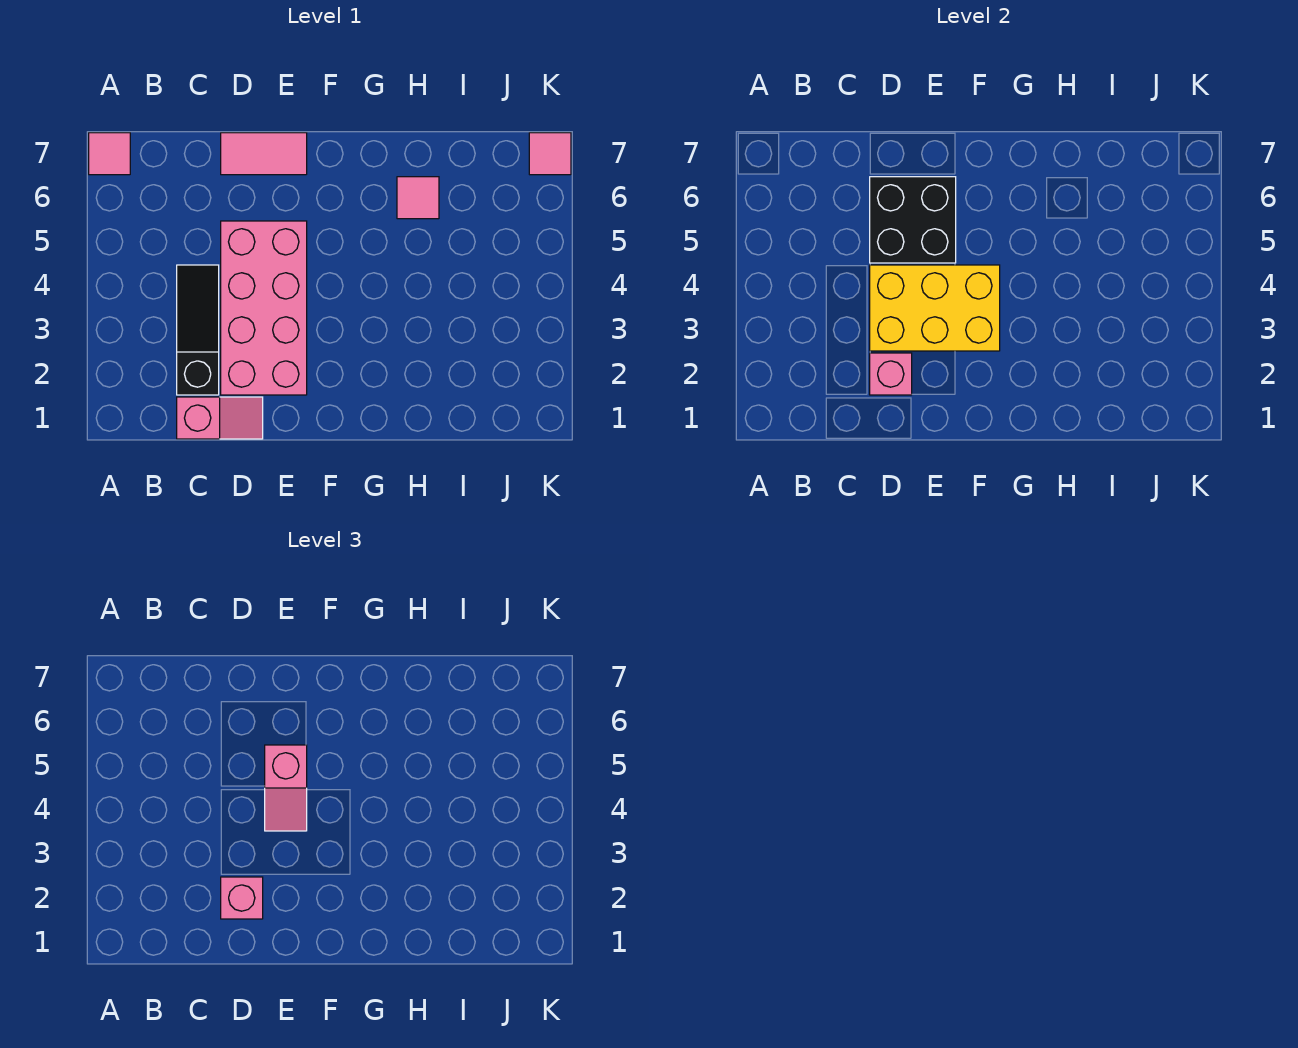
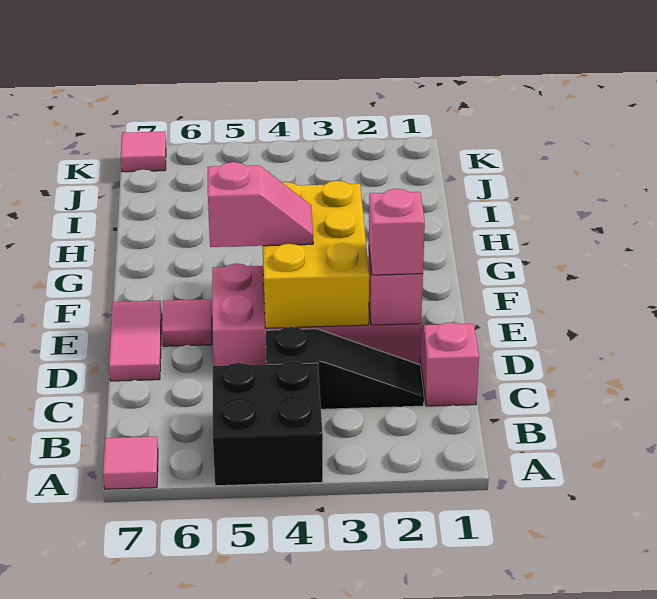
black 1x3 slope [177,265,219,395] -> black 1x3 slope turned to [265,327,424,409]
black 2x2 brick [870,177,956,263] -> black 2x2 brick moved to [213,361,323,486]
pink 1x1 tile [397,177,439,219] -> pink 1x1 tile moved to [162,299,212,346]

